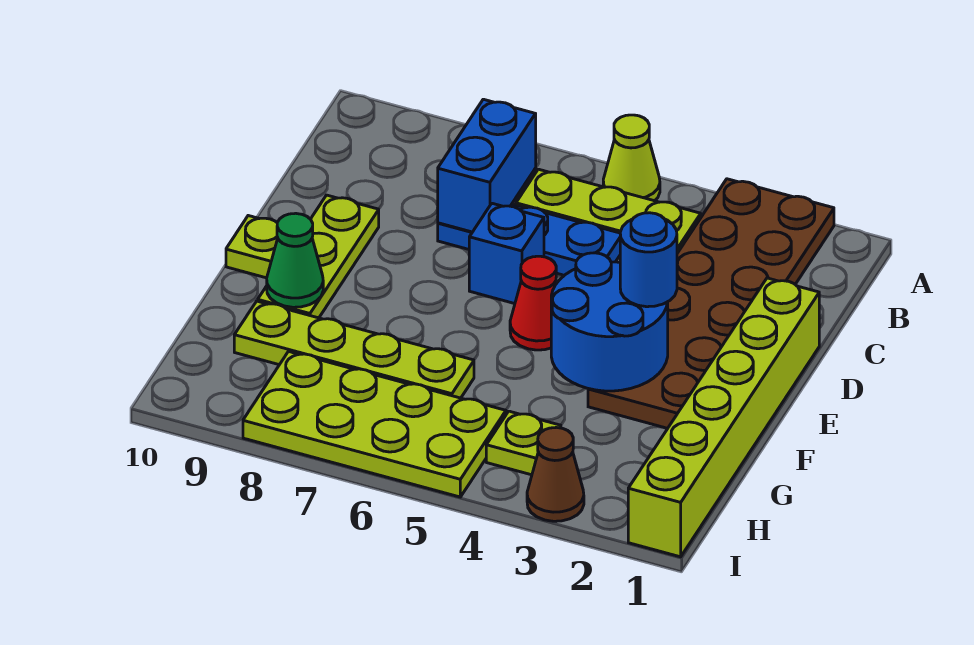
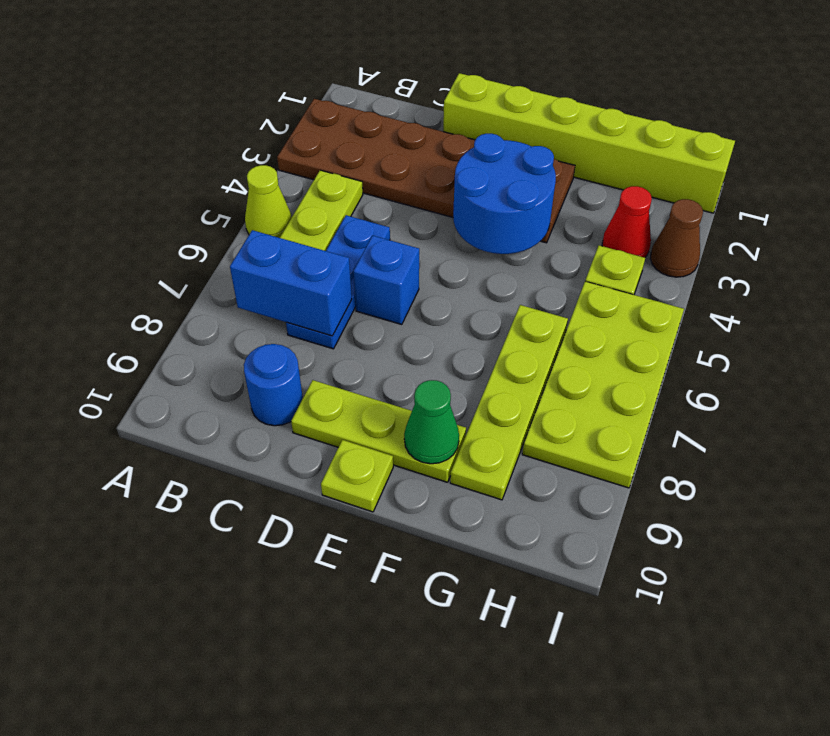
blue 1x1 round brick [620,213,677,307] -> blue 1x1 round brick moved to [244,344,303,426]
red 1x1 cone [510,256,557,350] -> red 1x1 cone moved to [602,186,652,258]

